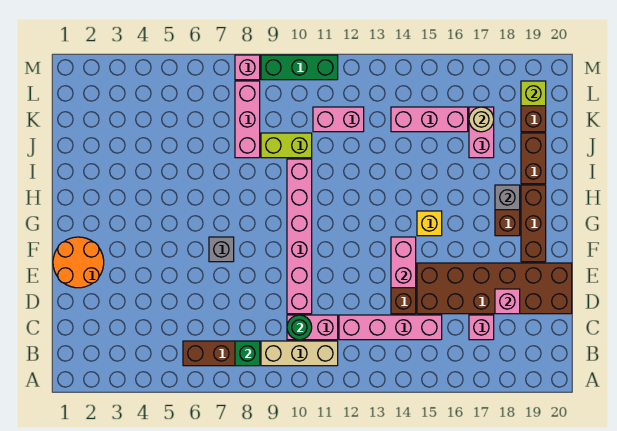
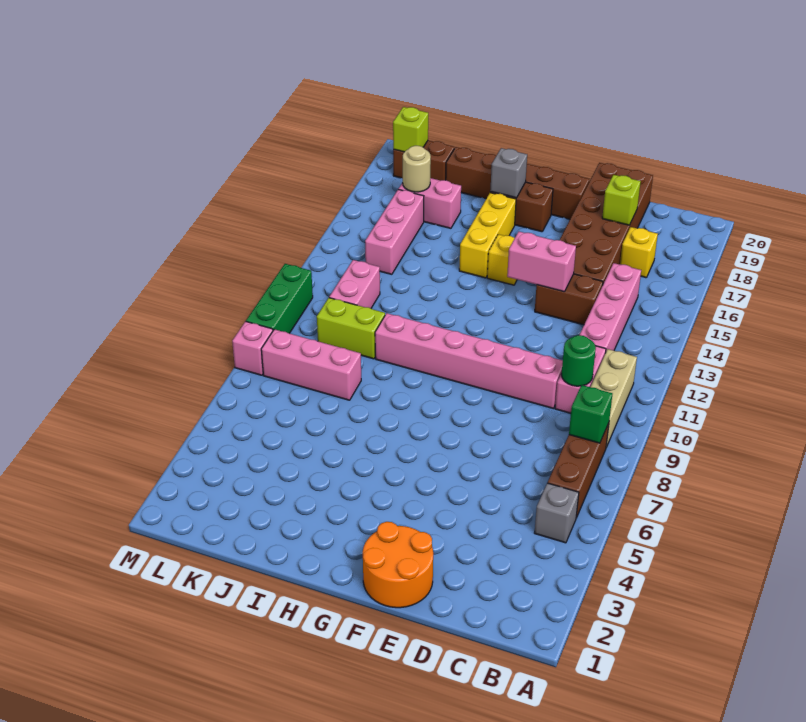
pink 1x1 brick [469,315,494,340] -> yellow 1x1 brick [620,227,658,278]
pink 1x1 brick [495,289,520,314] -> lime 1x1 brick [602,175,641,225]
grey 1x1 brick [209,237,234,262] -> grey 1x1 brick moved to [535,483,579,543]
none -> yellow 1x3 brick [459,193,516,278]
lime 1x2 brick [261,133,312,158] -> lime 1x2 brick turned to [317,298,385,359]

